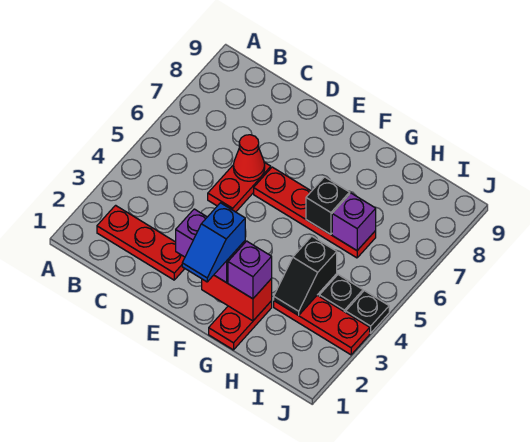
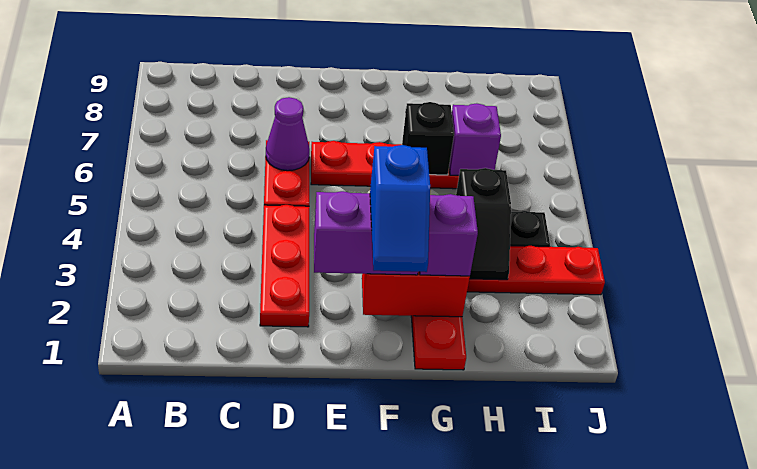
red 1x3 plate [97,205,185,280] -> red 1x3 plate turned to [260,205,309,327]
red 1x1 cone [233,135,265,181] -> purple 1x1 cone [266,97,310,171]
black 1x1 plate [346,291,389,333] -> none

